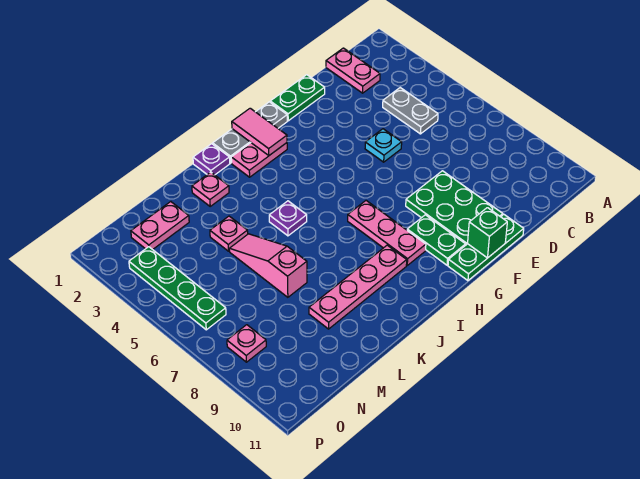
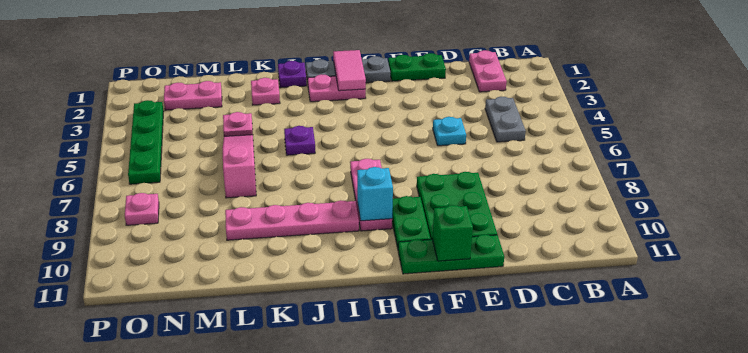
none -> cyan 1x1 brick [357,167,393,221]

